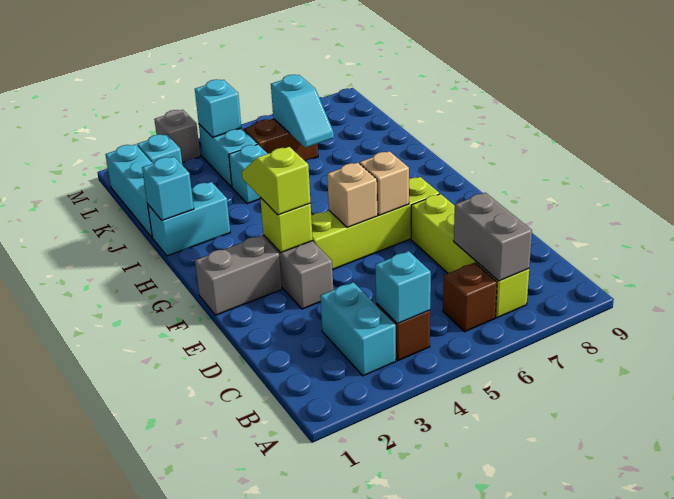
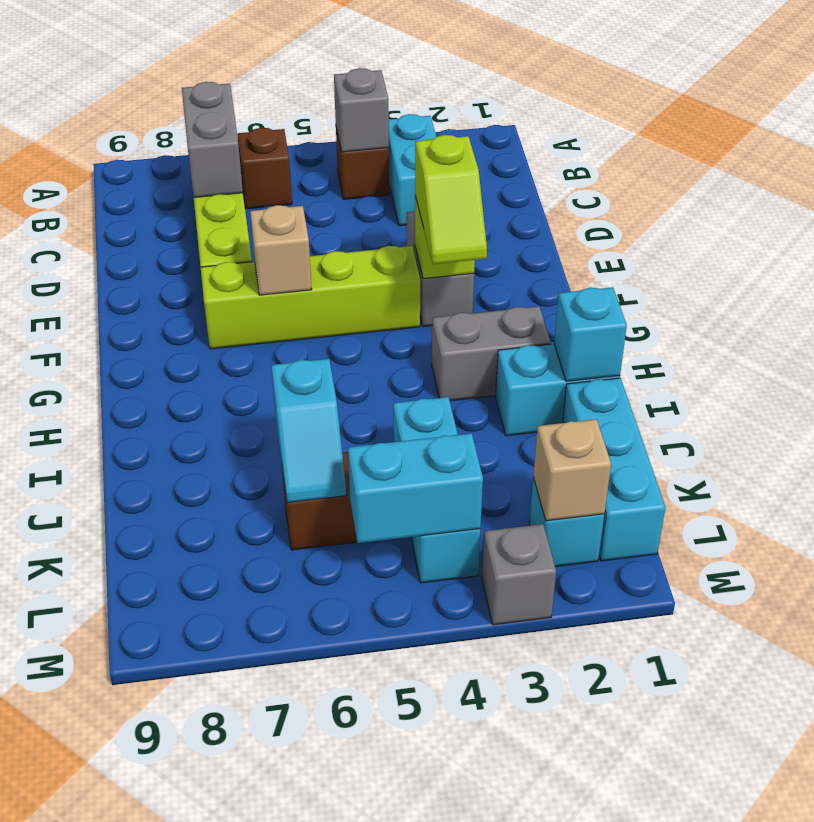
cyan 1x1 brick [375,251,431,324] -> grey 1x1 brick [334,68,389,152]
grey 1x2 brick [195,235,282,315] -> grey 1x2 brick moved to [432,306,551,401]
tan 1x1 brick [327,163,378,228] -> tan 1x1 brick moved to [533,419,611,521]
cyan 1x2 slope [271,75,334,148] -> cyan 1x2 slope turned to [271,359,346,503]
cyan 1x1 brick [195,79,241,137] -> cyan 1x2 brick [348,433,483,543]

